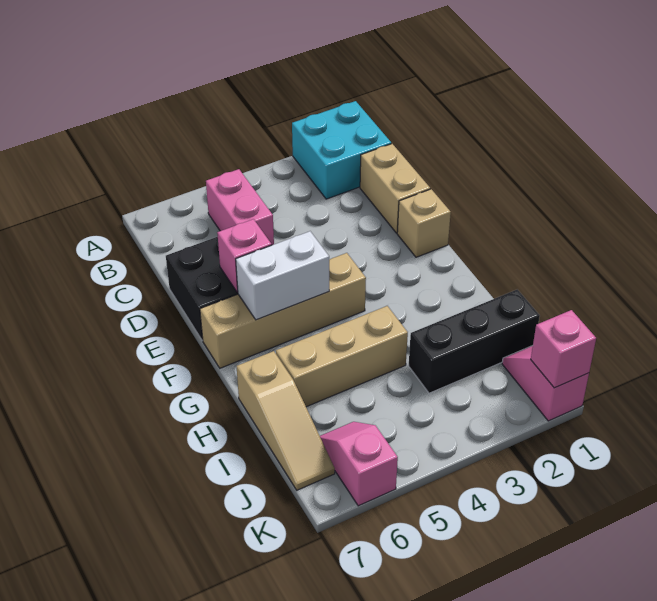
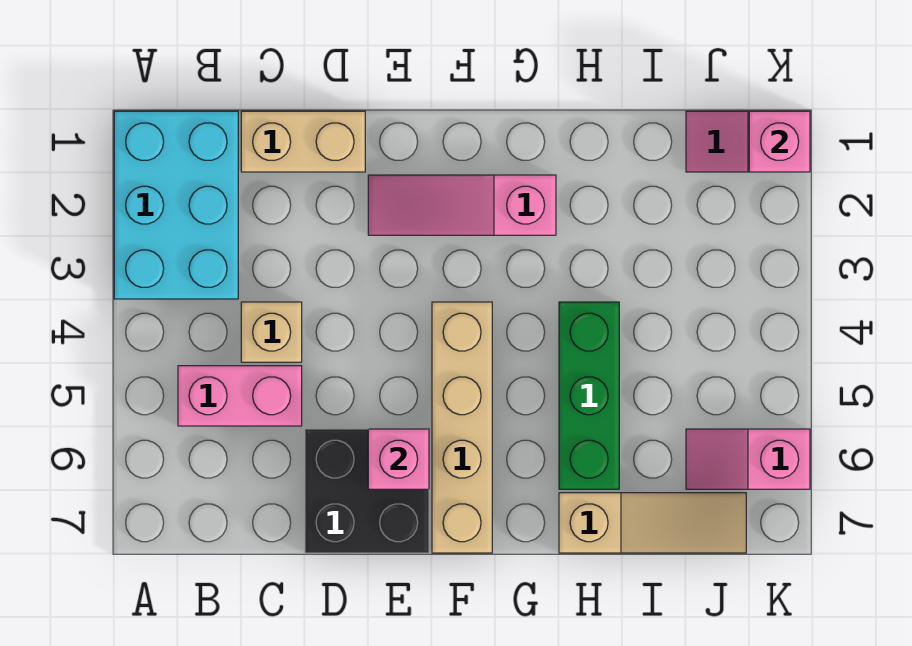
cyan 2x2 brick [292,101,391,199] -> cyan 2x3 brick [114,111,238,299]
tan 1x1 brick [397,189,451,257] -> tan 1x1 brick moved to [241,302,302,362]
none -> pink 1x3 slope [368,175,556,235]
white 1x2 brick [236,231,329,320] -> none
tan 1x3 brick [276,306,408,407] -> green 1x3 brick [559,302,619,489]
black 1x3 brick [409,290,540,393] -> none

